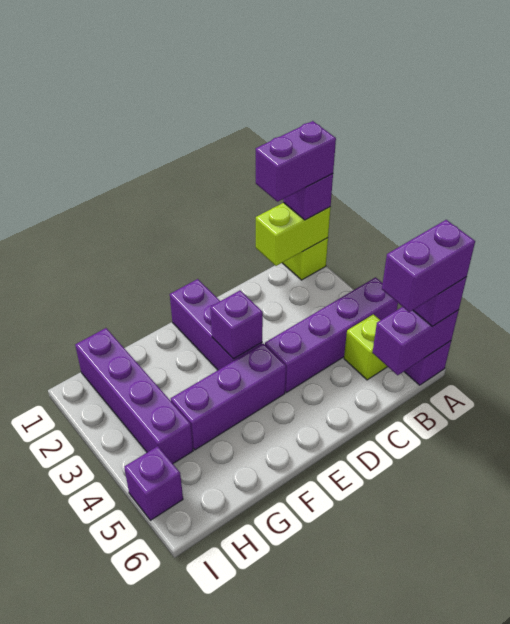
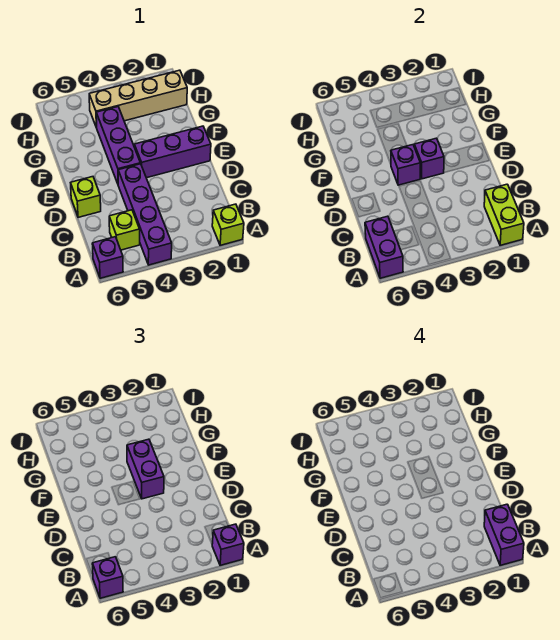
purple 1x2 brick [382,220,475,312] -> purple 1x2 brick moved to [127,439,164,499]
none -> lime 1x1 brick [71,177,101,217]
purple 1x4 brick [75,328,193,464] -> tan 1x4 brick [89,70,187,128]
purple 1x1 brick [124,446,183,520] -> purple 1x1 brick moved to [391,145,420,185]

